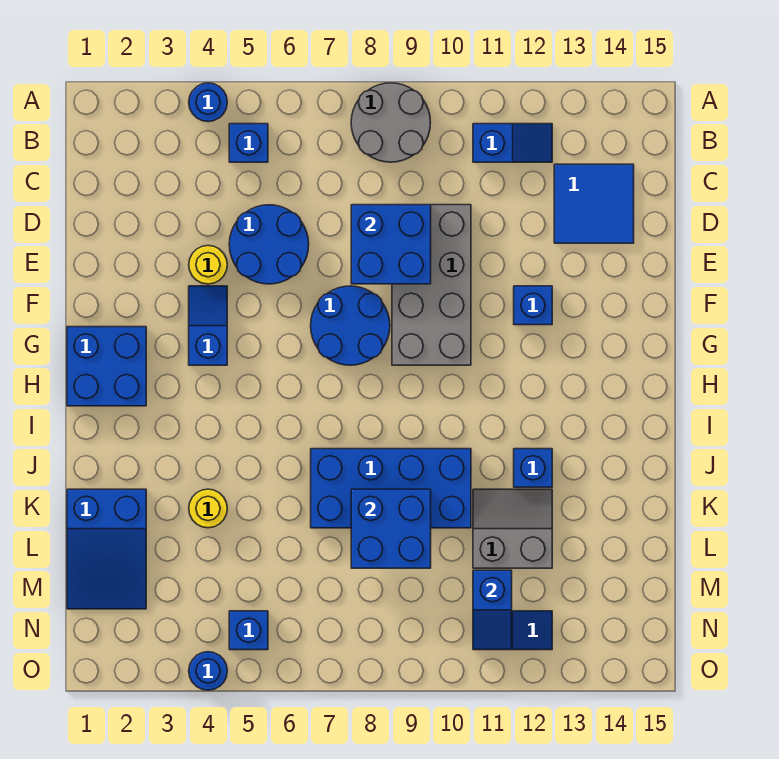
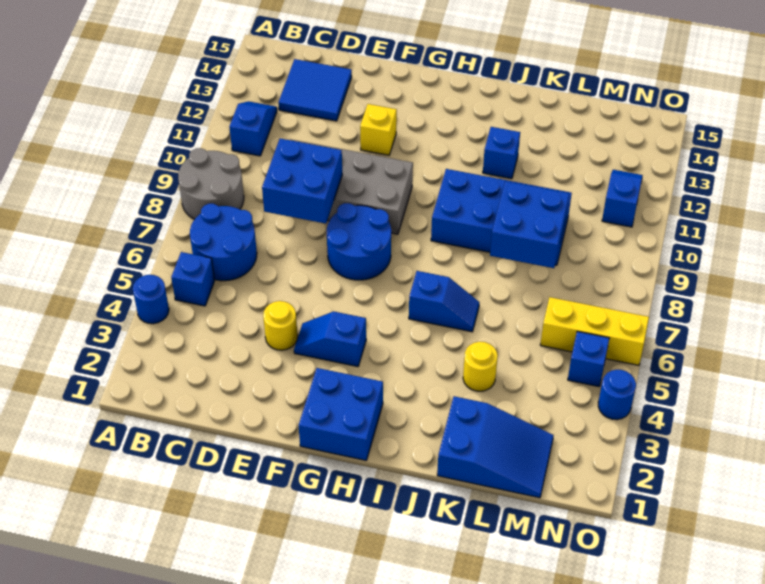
blue 2x2 round brick [229,205,309,284] -> blue 2x2 round brick moved to [190,204,257,281]
blue 1x1 brick [514,286,552,325] -> yellow 1x1 brick [360,104,397,155]
blue 2x4 brick [311,449,471,528] -> blue 2x4 brick turned to [431,169,572,265]
grey 2x2 slope [473,489,552,568] -> none
none -> yellow 1x3 brick [540,297,649,365]
blue 1x2 slope [473,570,512,650] -> blue 1x2 slope moved to [409,271,479,332]

